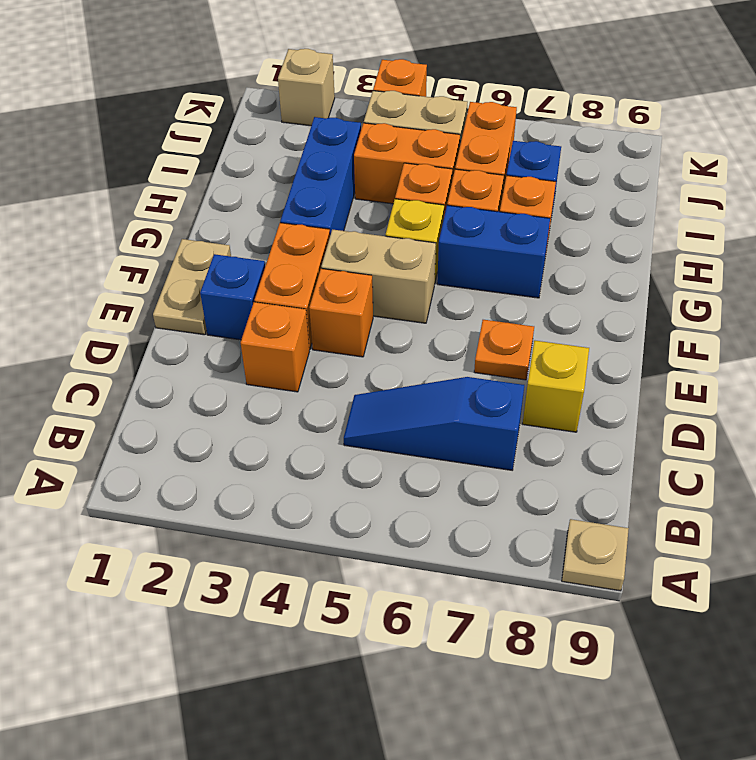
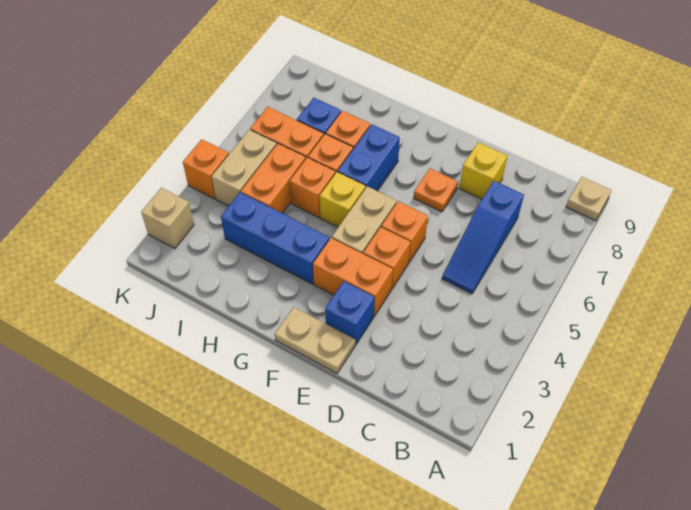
orange 1x1 brick [241,302,309,392] -> orange 1x1 brick moved to [381,201,428,262]

